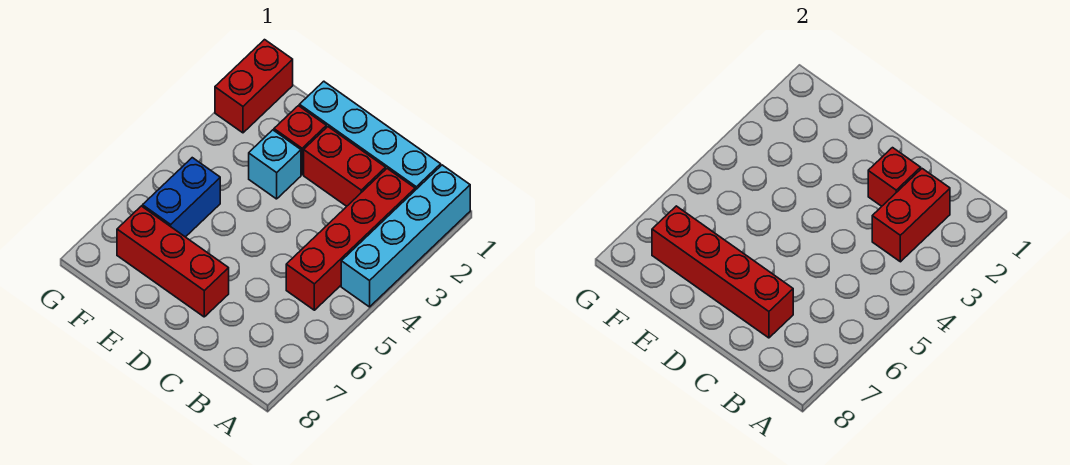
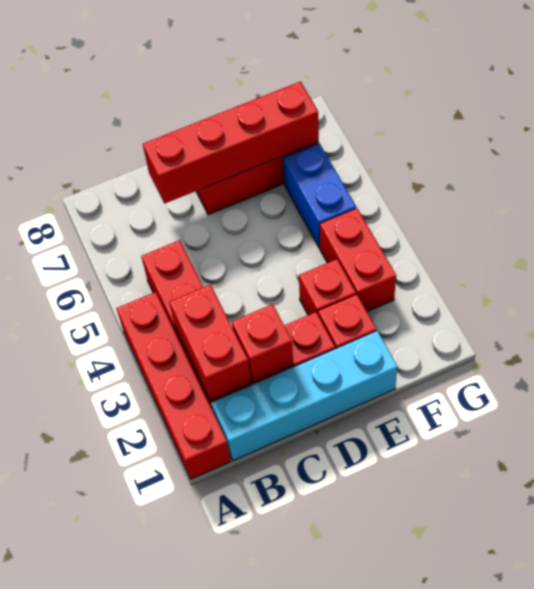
cyan 1x4 brick [341,165,470,307] -> red 1x4 brick [116,292,231,479]
cyan 1x1 brick [249,130,301,199] -> red 1x1 brick [299,259,356,315]
red 1x2 brick [215,40,293,133] -> red 1x2 brick moved to [320,208,396,312]

